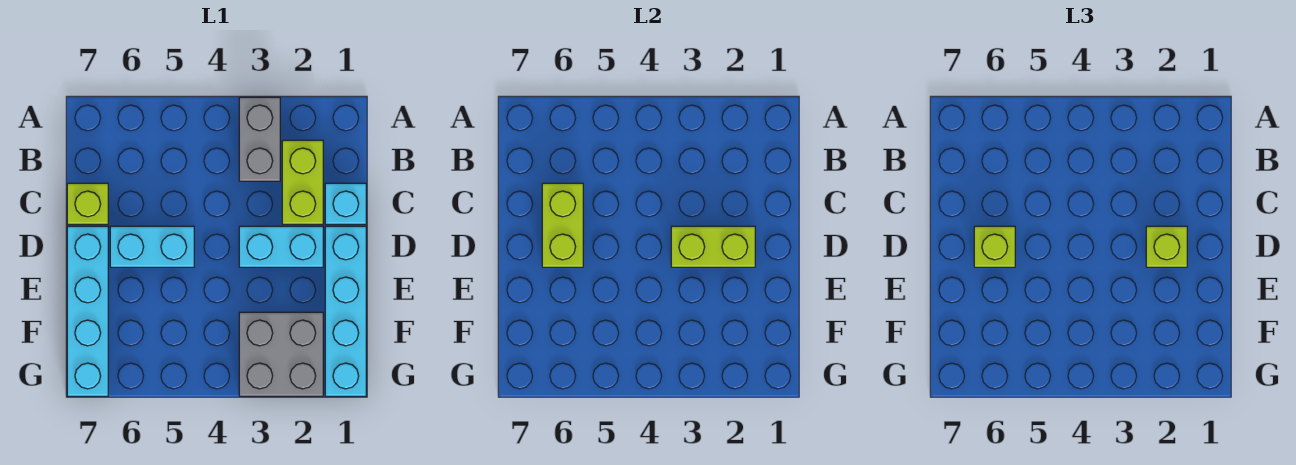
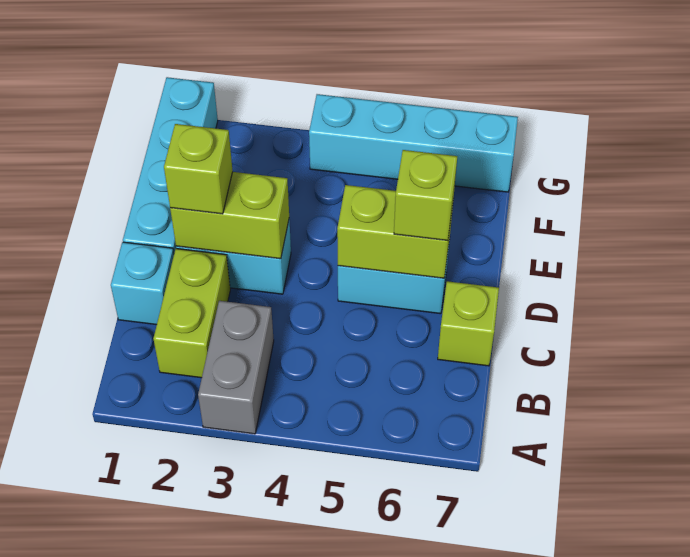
lime 1x2 brick [542,183,583,267] -> lime 1x2 brick turned to [337,185,453,278]
cyan 1x4 brick [67,226,108,396] -> cyan 1x4 brick turned to [309,94,518,192]
grey 2x2 brick [239,312,323,396] -> none

